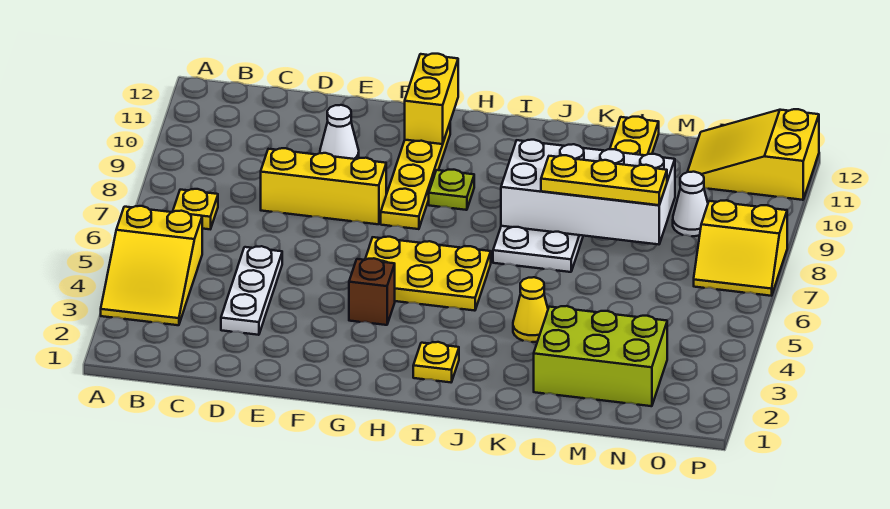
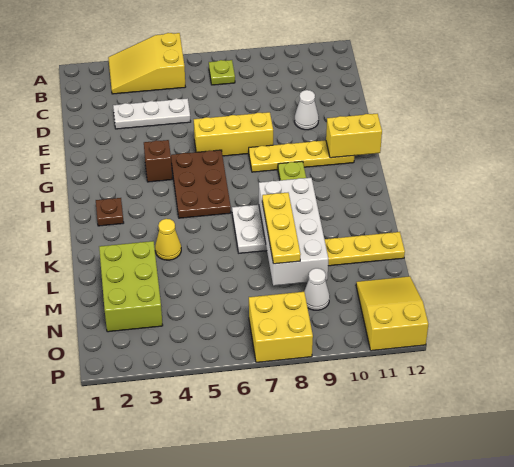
yellow 1x1 plate [173,189,218,229] -> lime 1x1 plate [209,60,235,85]
yellow 1x3 brick [261,148,386,224] -> yellow 1x3 brick turned to [194,112,273,156]
yellow 2x3 plate [365,237,491,311] -> brown 2x3 plate [171,150,231,218]
yellow 1x1 plate [413,342,459,382] -> brown 1x1 plate [96,198,124,226]
yellow 2x2 slope [694,200,787,296] -> yellow 2x2 brick [249,292,313,362]

